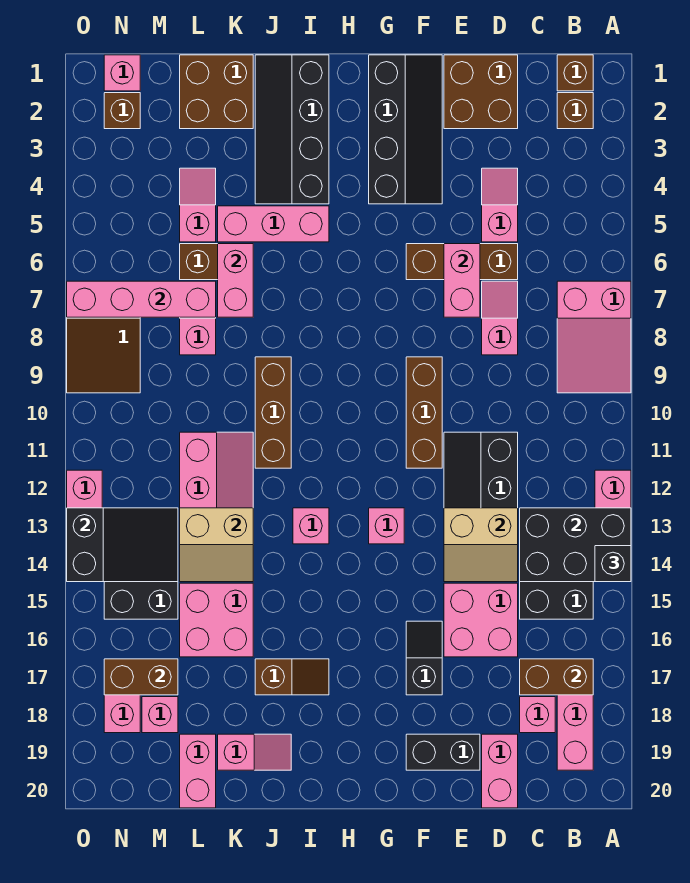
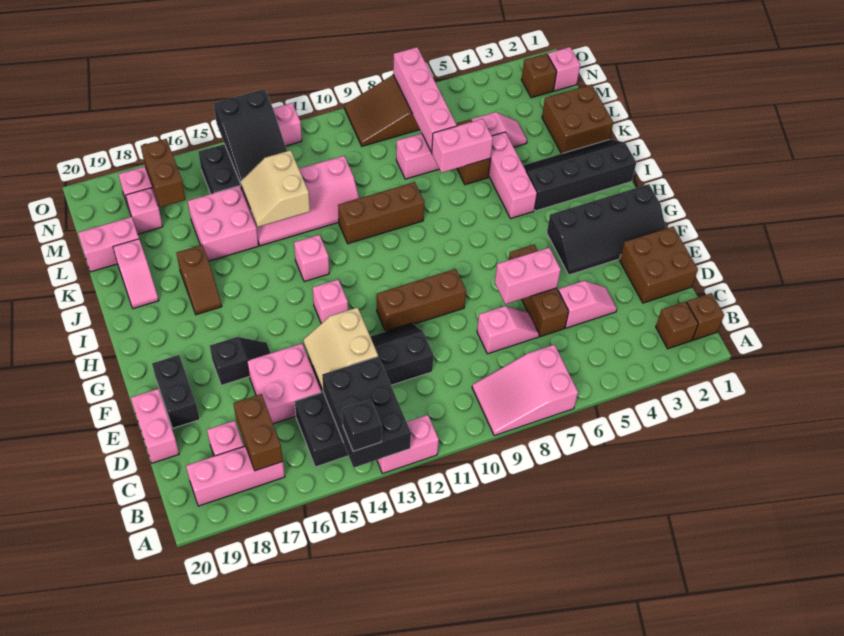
pink 1x2 brick [482,734,518,808] -> pink 1x2 brick turned to [131,389,179,463]

